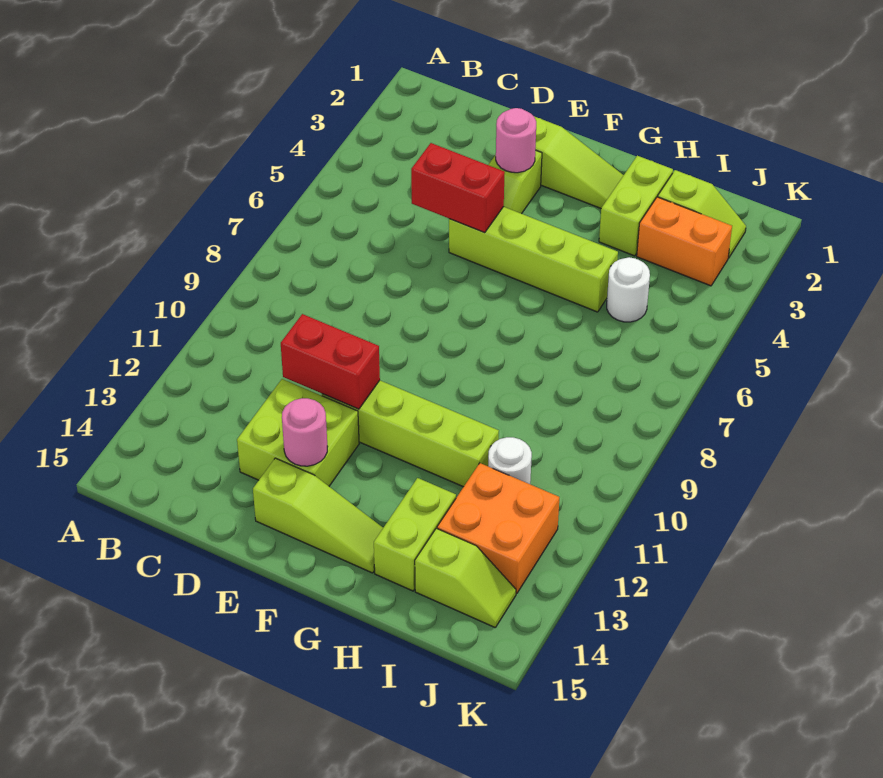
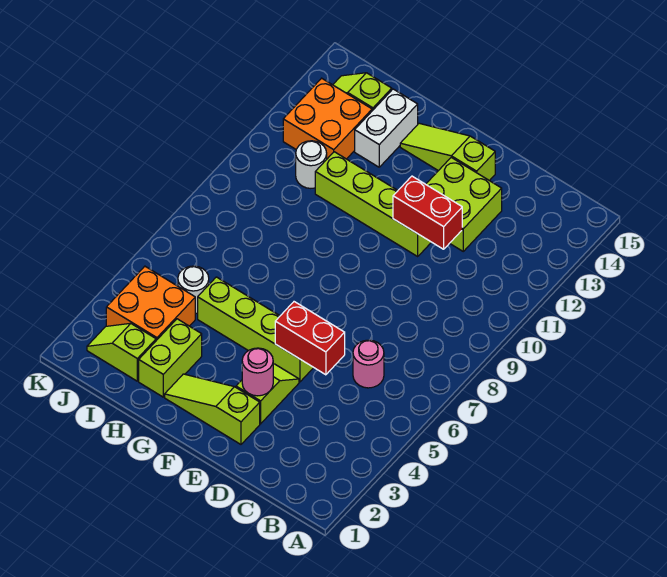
pink 1x1 round brick [282,398,328,466] -> pink 1x1 round brick moved to [353,340,384,388]
lime 1x2 brick [374,478,456,591] -> white 1x2 brick [355,89,418,167]
orange 1x2 brick [637,197,732,286] -> orange 2x2 brick [106,266,195,340]

